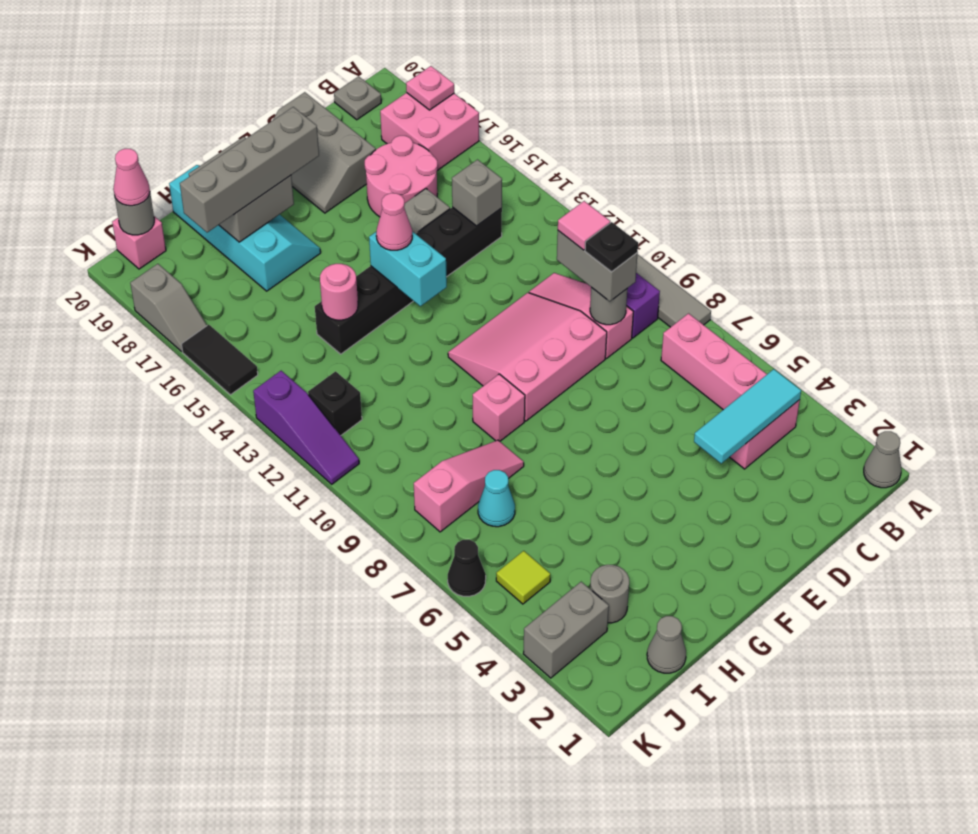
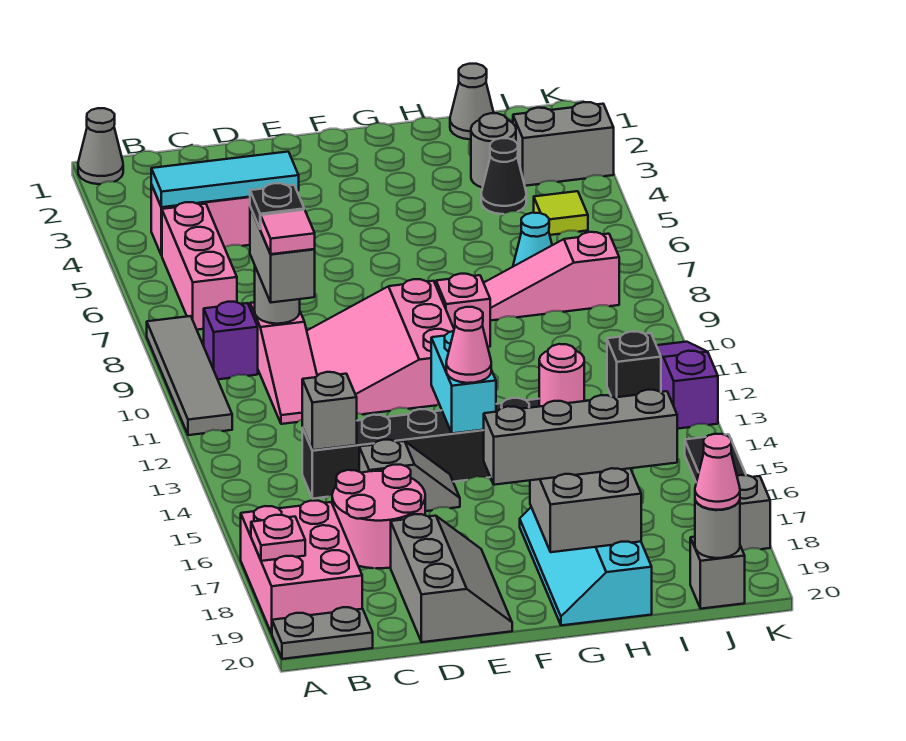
pink 2x2 brick [380,93,479,170] -> pink 2x3 brick [241,501,362,634]
grey 1x1 plate [334,76,381,120] -> grey 1x2 plate [272,607,373,659]
pink 3x3 slope [448,293,607,421] -> pink 3x3 slope turned to [307,279,454,414]
pink 1x1 brick [112,216,166,269] -> grey 1x1 brick [690,537,745,609]
black 1x1 cone [448,540,486,596] -> black 1x1 cone moved to [481,138,526,214]

